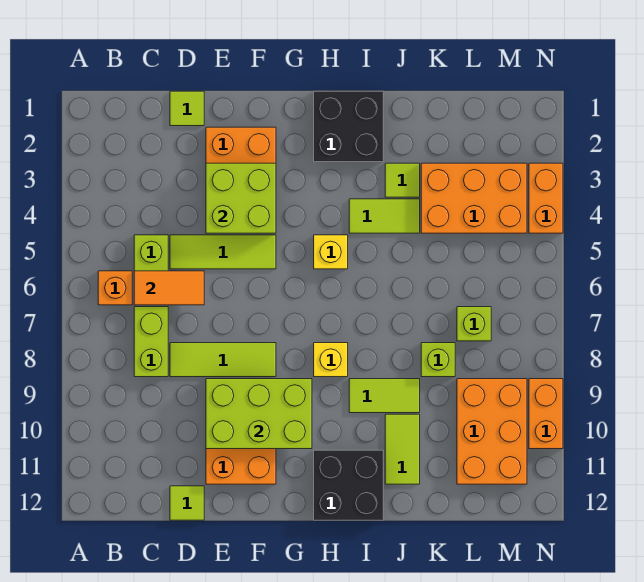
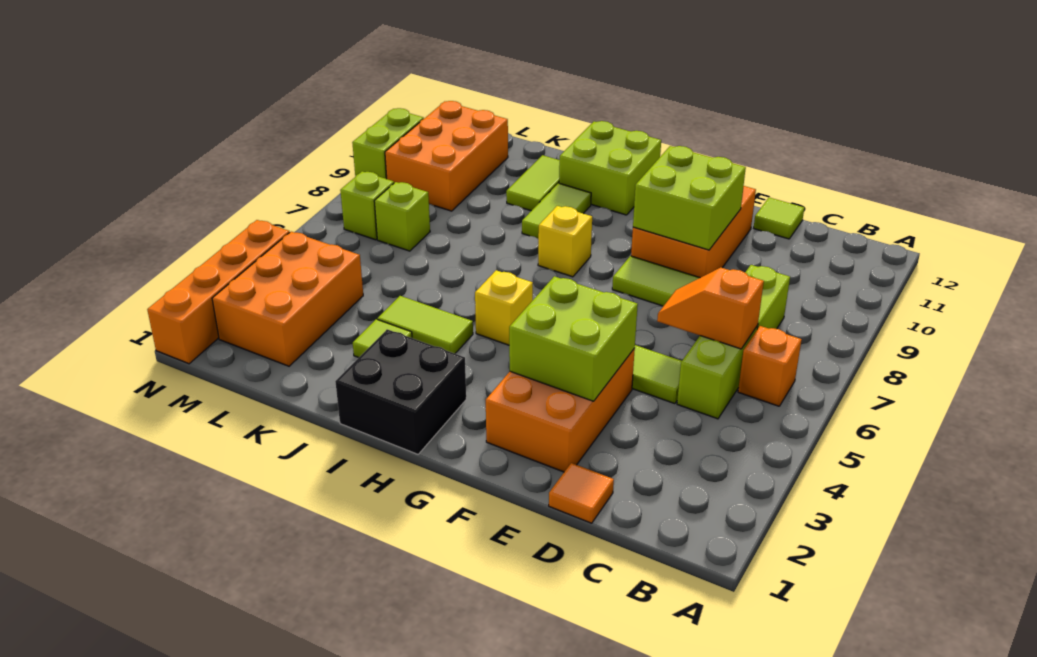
orange 1x2 tile [134,271,204,305] -> orange 1x2 slope [657,268,764,349]
lime 1x1 tile [170,91,204,126] -> orange 1x1 tile [549,463,614,523]
lime 2x3 brick [206,379,312,449] -> lime 2x2 brick [633,146,746,250]
black 2x2 brick [314,450,384,520] -> lime 2x2 brick [559,121,661,215]
lime 1x2 tile [349,379,420,413] -> lime 1x2 tile turned to [522,183,591,238]
orange 2x3 brick [421,163,527,233] -> orange 2x3 brick turned to [212,232,363,366]
lime 1x1 brick [421,343,455,377] -> lime 1x1 brick moved to [340,171,394,240]
orange 1x2 brick [529,163,563,233] -> orange 1x4 brick [147,220,290,364]
orange 1x2 brick [529,379,563,449] -> lime 1x2 brick [352,108,424,179]

